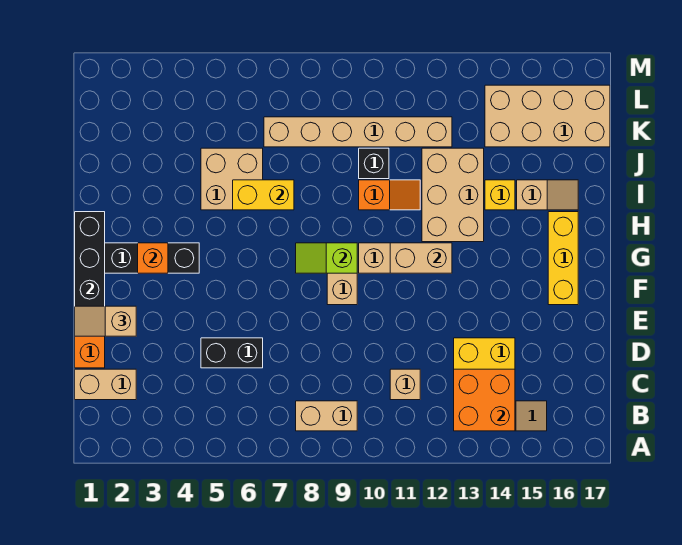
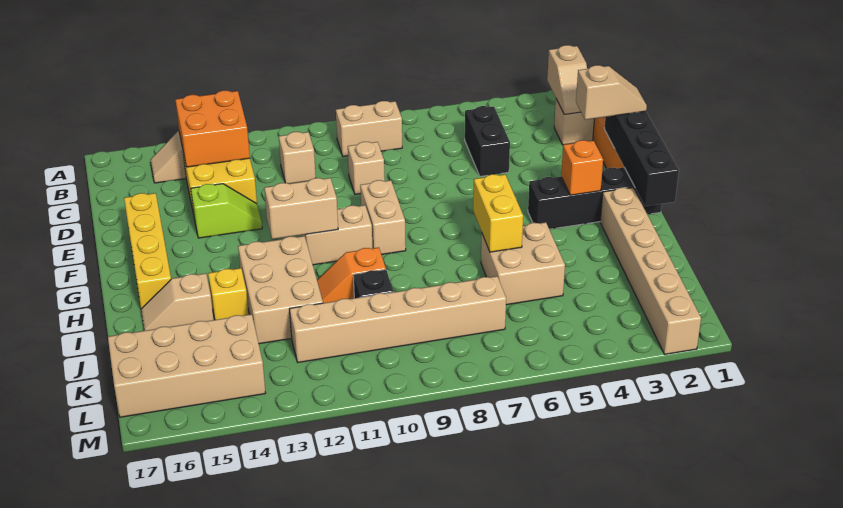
none -> tan 1x2 slope [547,45,587,114]
black 1x2 brick [201,338,263,368] -> black 1x2 brick turned to [465,106,510,176]
none -> tan 1x1 brick [348,142,385,194]
yellow 1x3 brick [548,212,578,305] -> yellow 1x4 brick [124,193,171,309]
lime 1x2 slope [296,243,357,273] -> lime 1x2 slope moved to [191,184,262,238]
none -> tan 1x6 brick [600,187,701,354]
yellow 1x2 brick [233,180,294,210] -> yellow 1x2 brick turned to [473,174,523,252]

